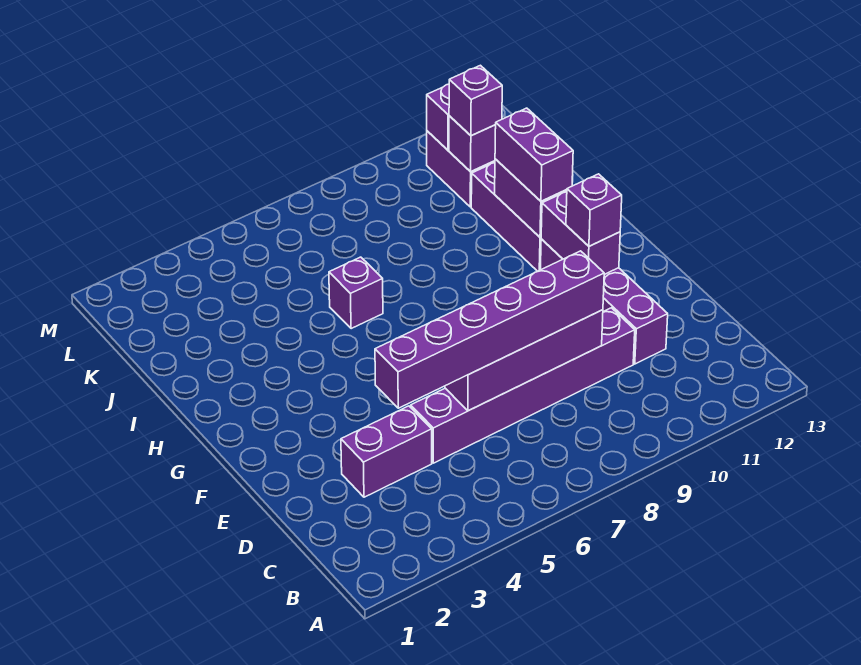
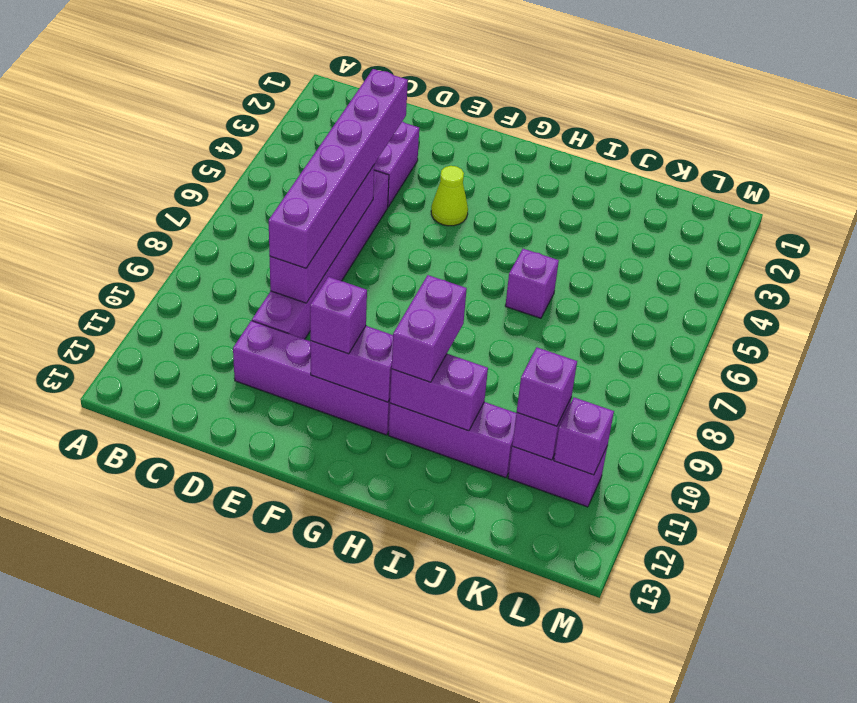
none -> lime 1x1 cone [431,166,468,226]
purple 1x2 brick [495,108,573,201] -> purple 1x2 brick turned to [392,275,467,382]

